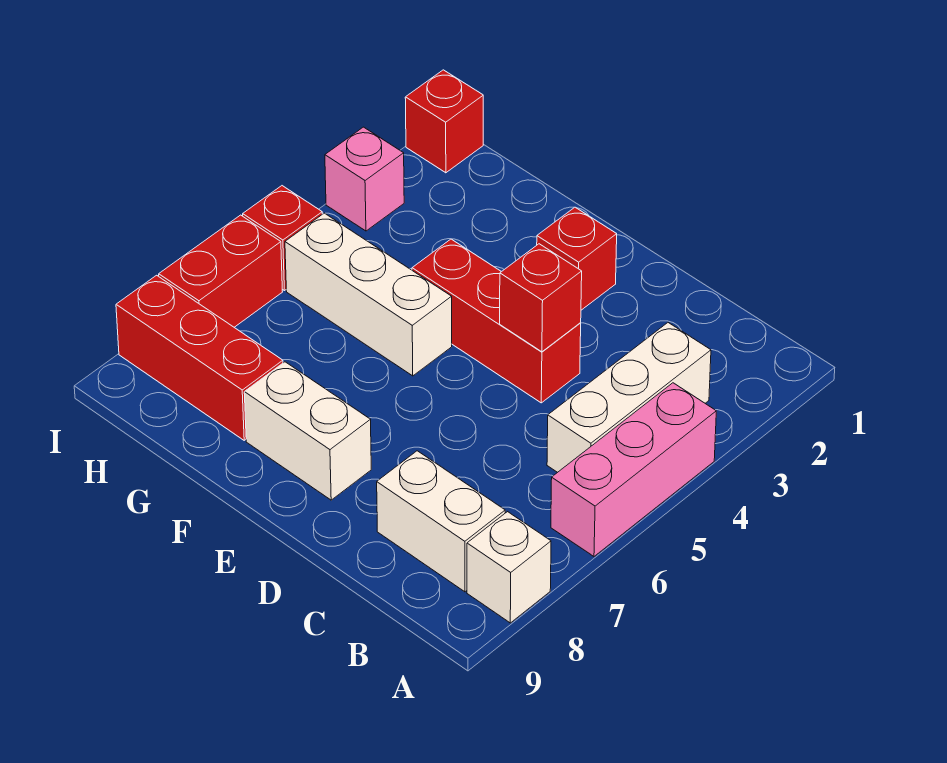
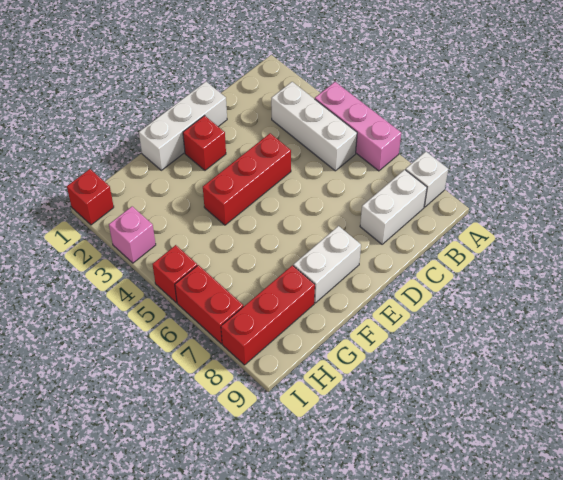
red 1x1 brick [500,244,582,352] -> none
white 1x3 brick [285,213,452,376] -> white 1x3 brick moved to [139,82,227,170]

